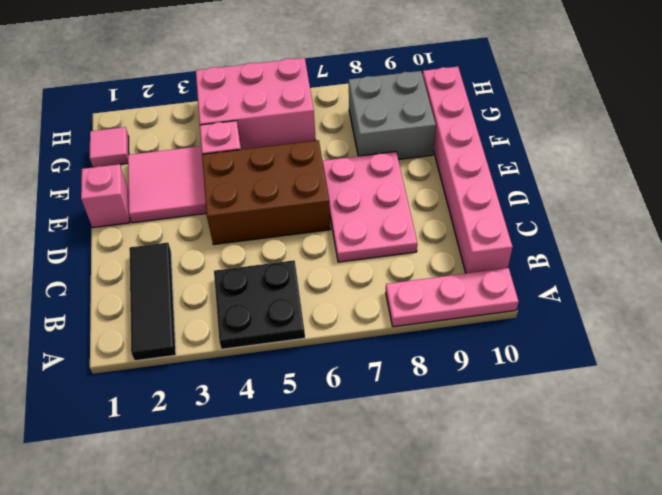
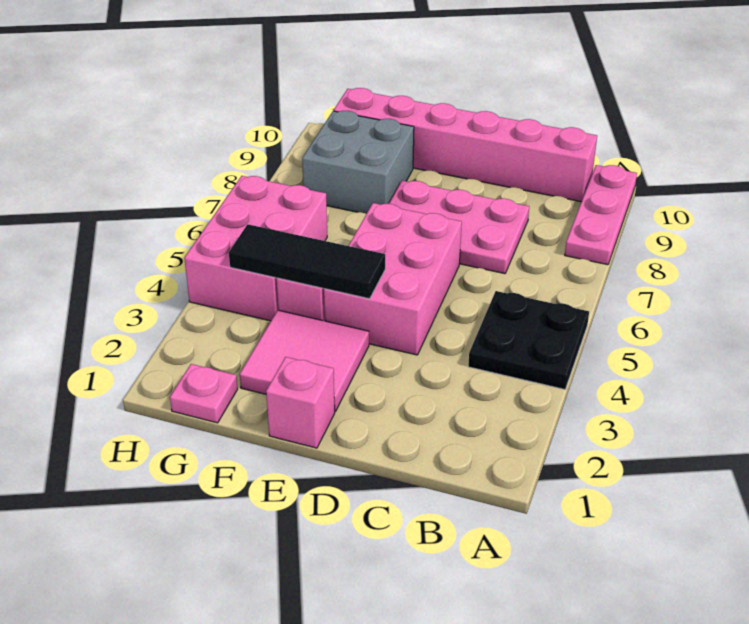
black 1x3 tile [129,243,176,361] -> black 1x3 tile moved to [229,224,385,299]
brown 2x3 brick [202,140,331,245] -> pink 2x3 brick [324,203,462,355]
pink 1x1 tile [90,127,129,167] -> pink 1x1 plate [170,364,238,423]

